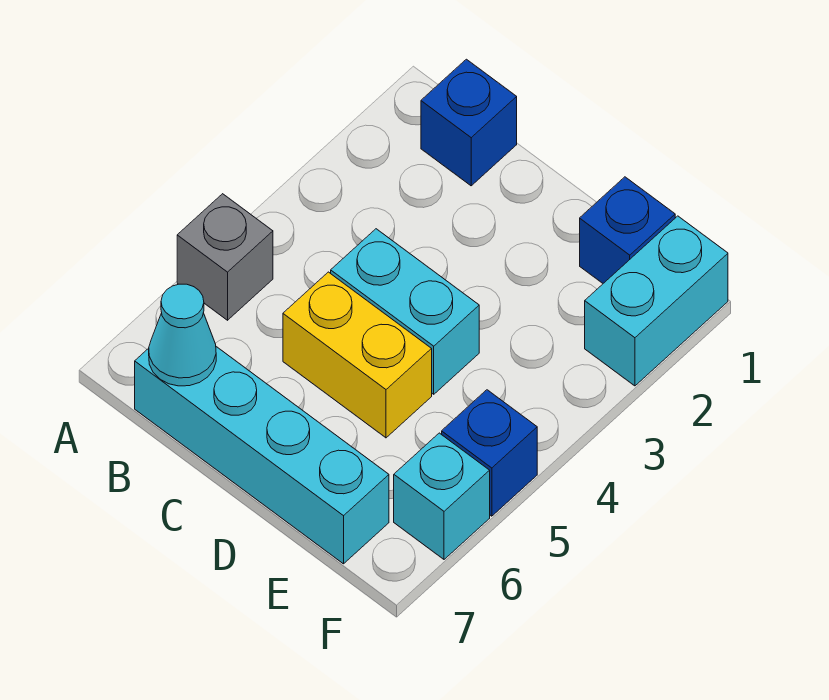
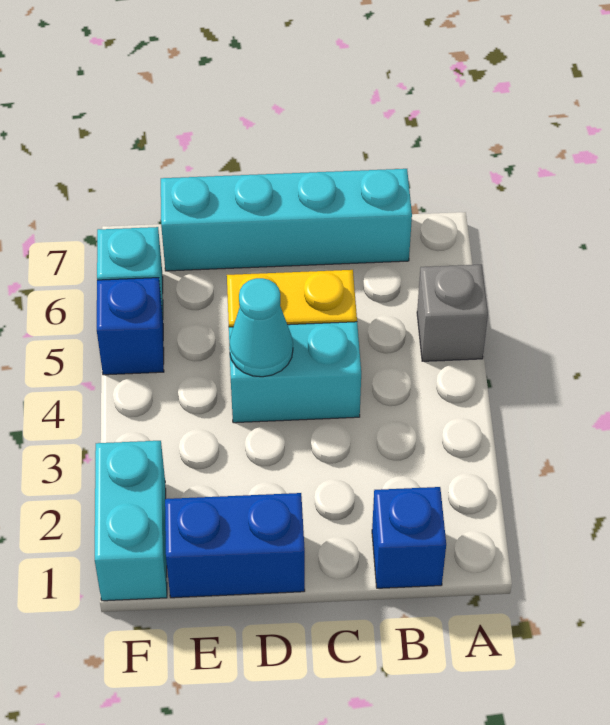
cyan 1x1 cone [149,284,216,386] -> cyan 1x1 cone moved to [229,278,293,377]
blue 1x1 brick [580,177,675,283] -> blue 1x2 brick [165,493,305,598]

